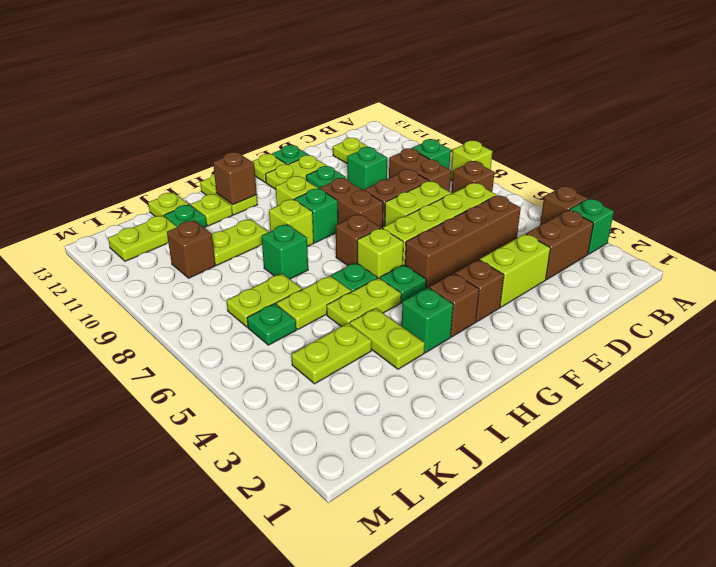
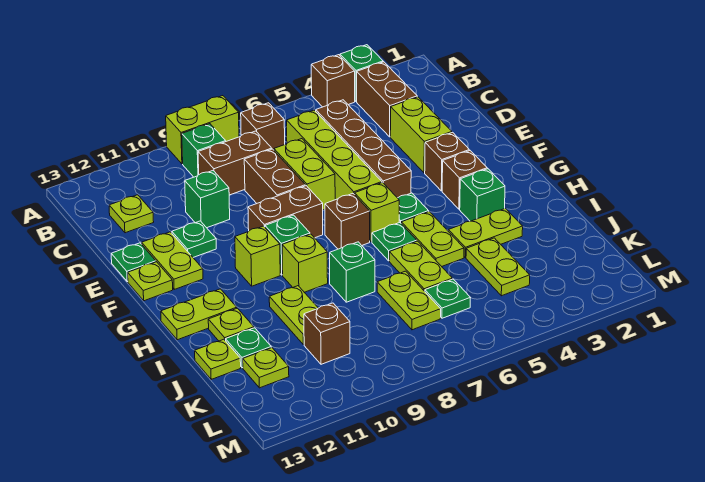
lime 1x1 brick [451,141,493,180] -> lime 1x2 brick [166,96,239,164]
brown 1x1 brick [213,152,257,205] -> none
lime 1x2 plate [108,215,177,261] -> lime 1x1 plate [243,348,289,388]

